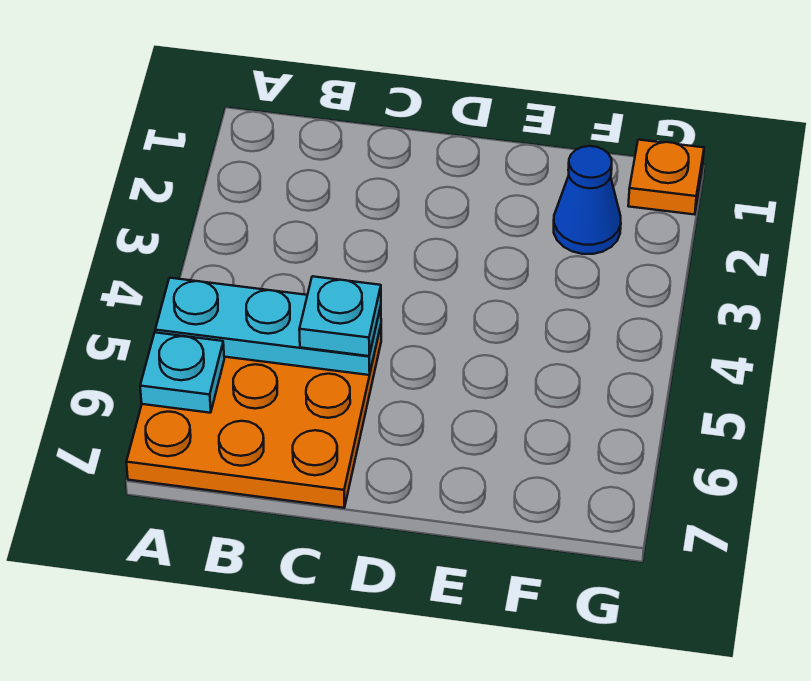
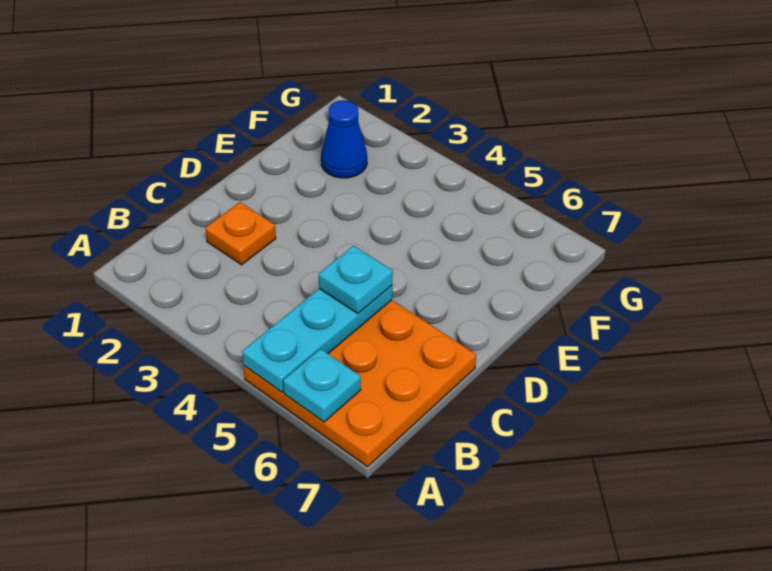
orange 1x1 plate [628,140,704,215] -> orange 1x1 plate moved to [205,202,276,265]

